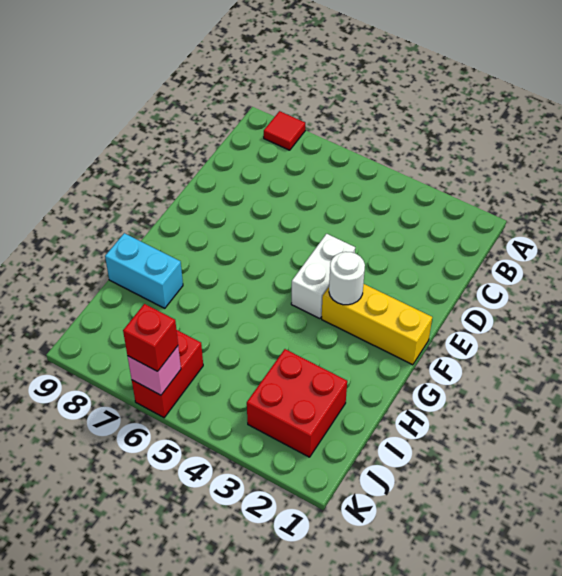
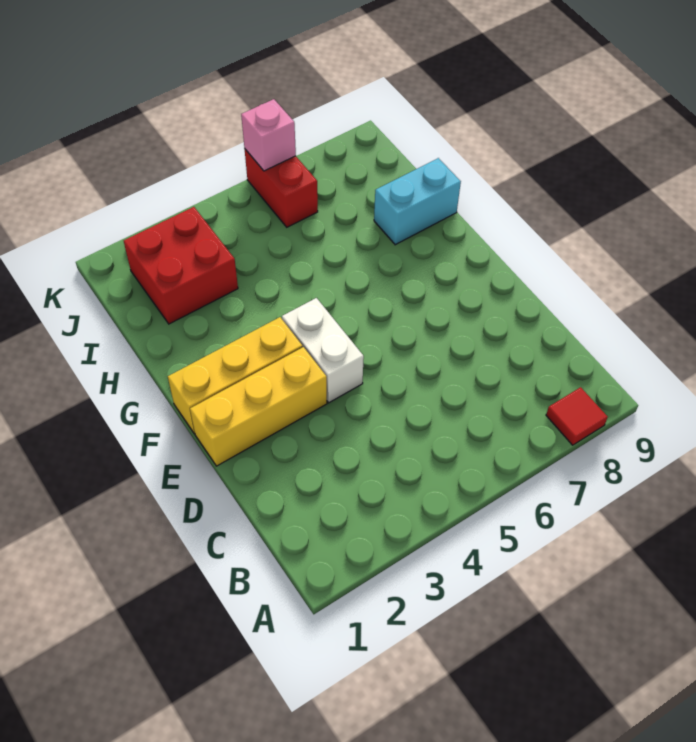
none -> yellow 1x3 brick [190,347,327,466]
white 1x1 round brick [329,252,365,305] -> none
red 1x1 brick [123,304,178,371] -> none

